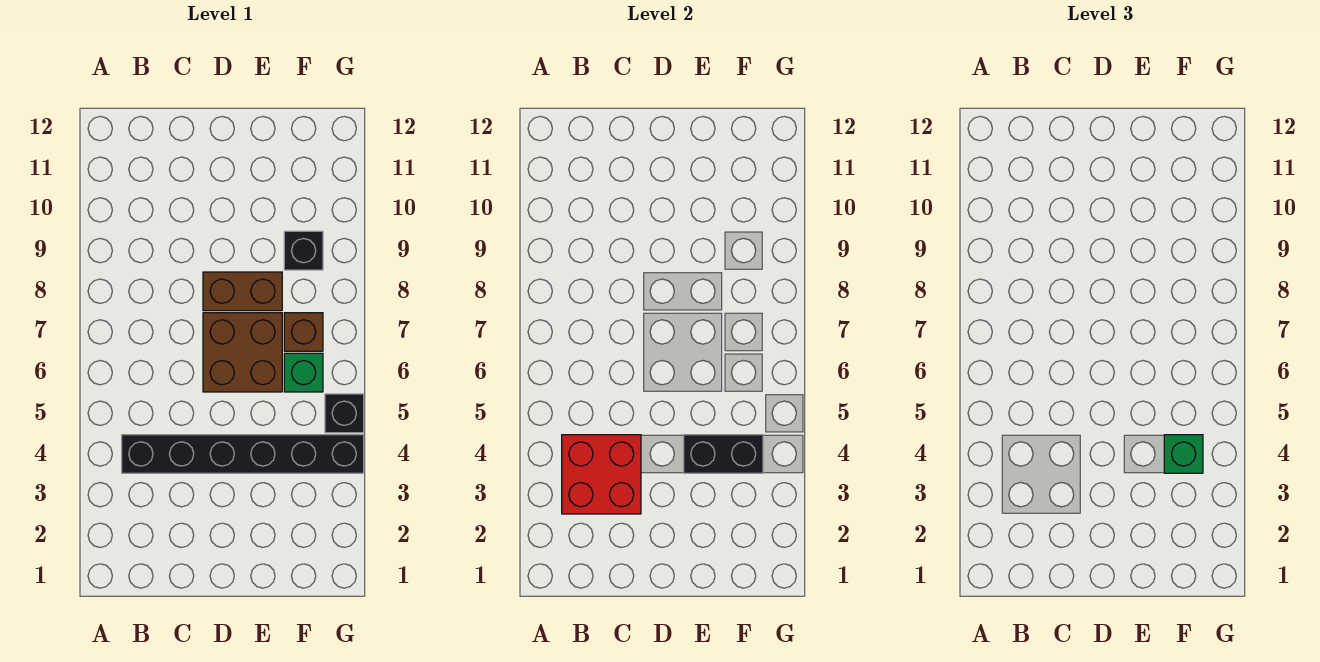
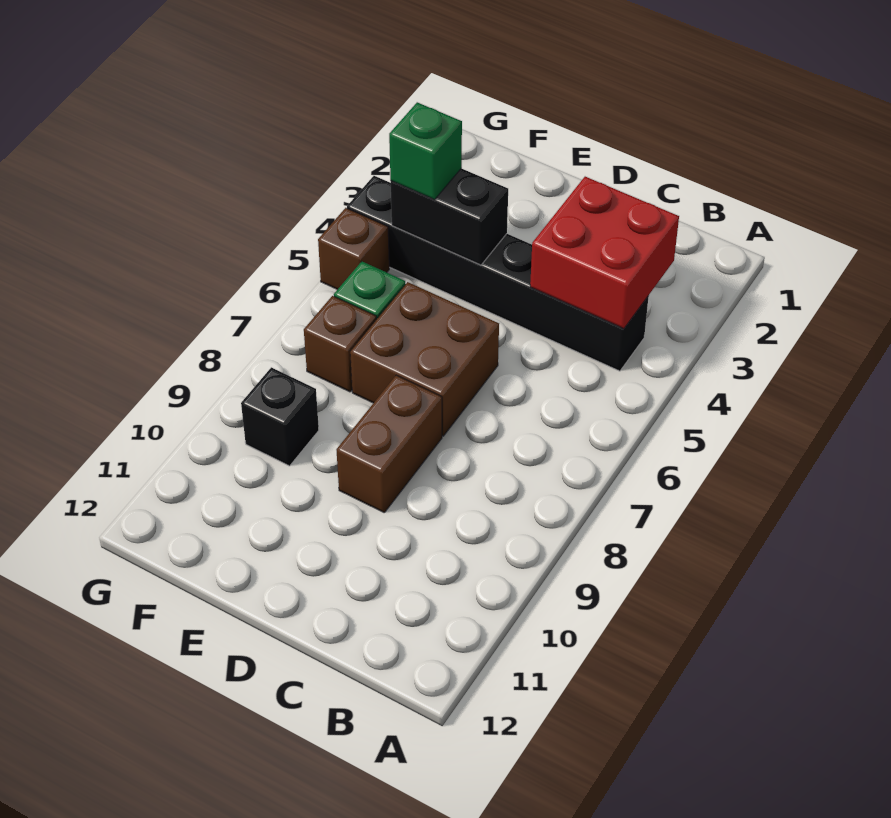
brown 1x2 brick [203,272,282,311] -> brown 1x2 brick turned to [336,375,442,512]
black 1x1 brick [325,394,364,433] -> brown 1x1 brick [318,208,389,290]

